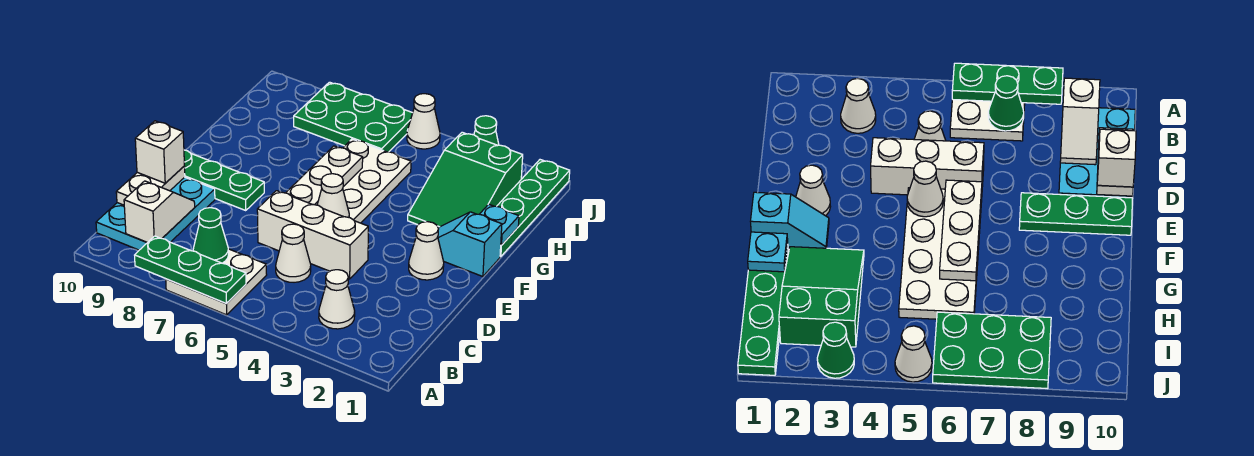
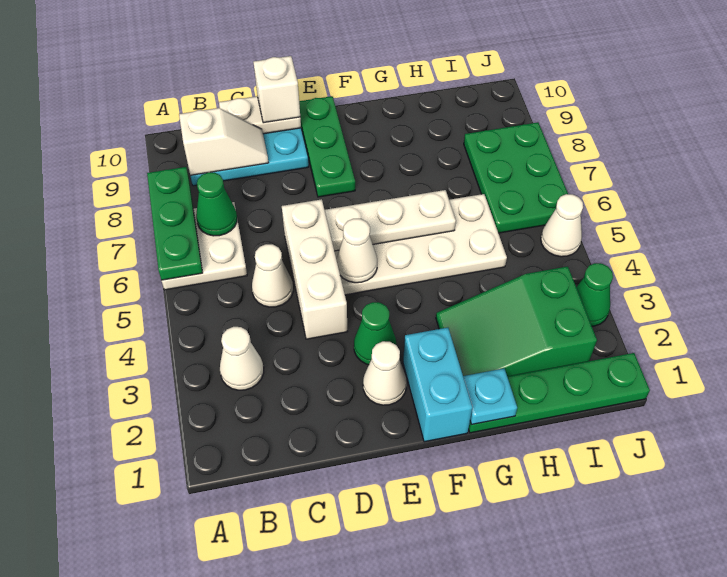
none -> green 1x1 cone [354,302,396,365]
cyan 1x2 slope [438,212,502,277] -> cyan 1x2 brick [403,328,472,442]

